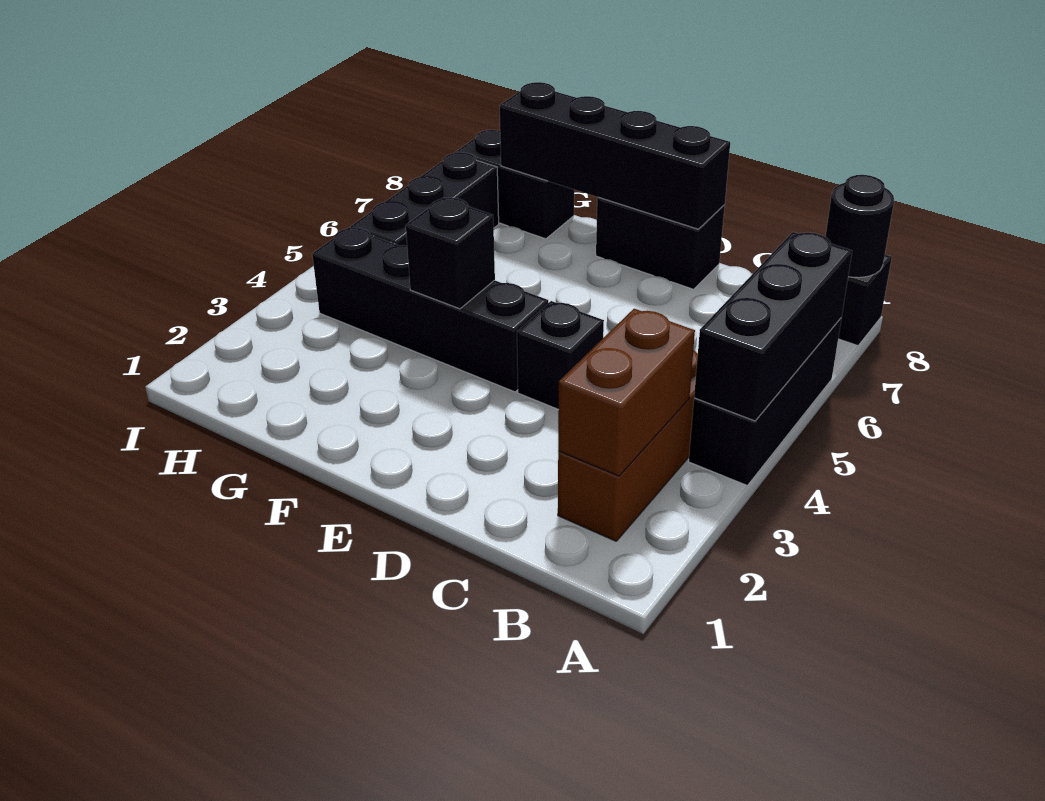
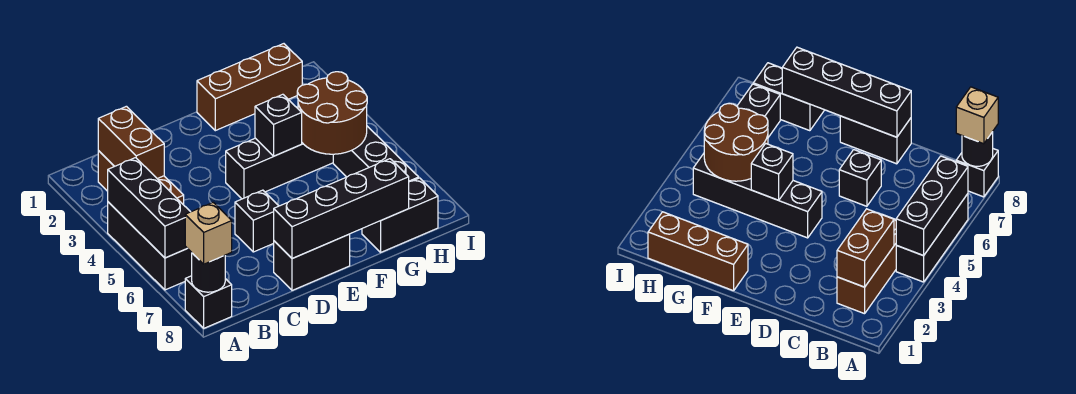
none -> tan 1x1 brick [185,203,232,264]
black 1x1 brick [517,301,604,410] -> black 1x1 brick moved to [235,190,278,252]
none -> brown 1x3 brick [197,44,303,131]
none -> brown 2x2 round brick [297,72,367,154]

